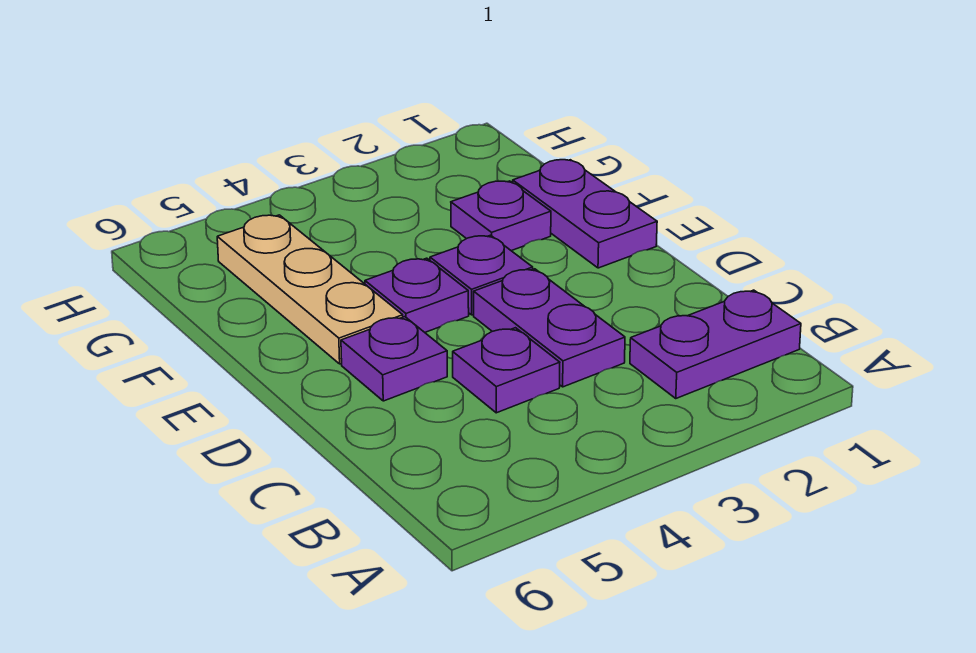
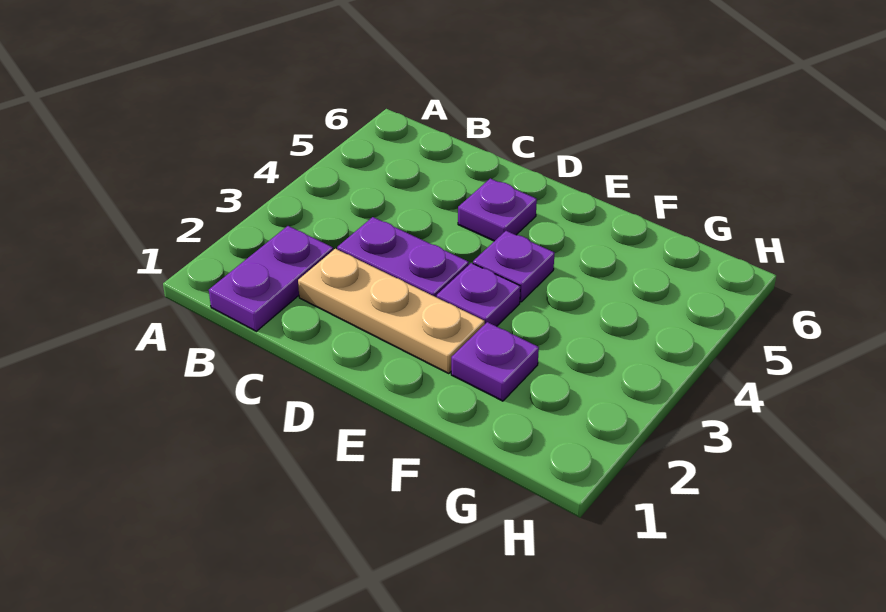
purple 1x1 plate [453,328,560,413] -> none
purple 1x2 plate [513,160,657,268] -> none
tan 1x3 plate [217,215,403,364] -> tan 1x3 plate moved to [298,249,485,373]

